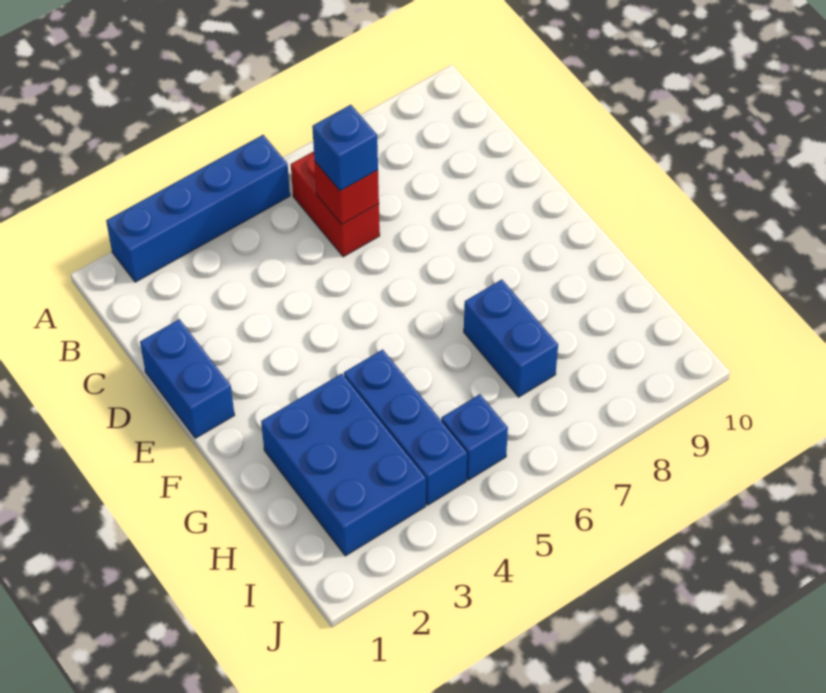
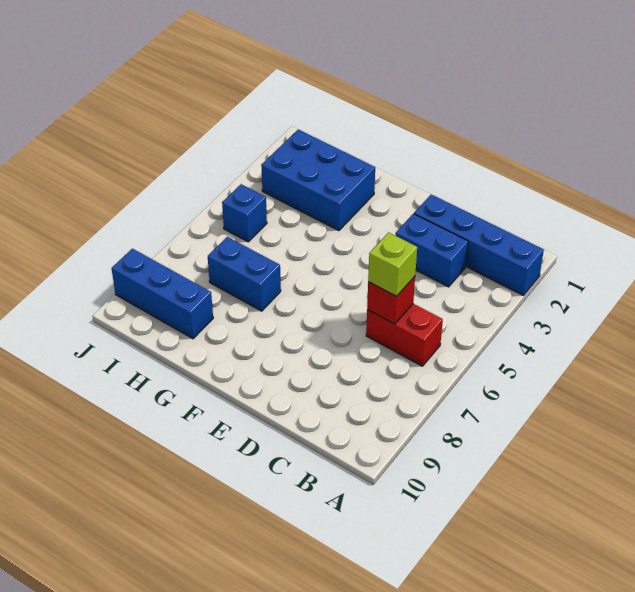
blue 1x4 brick [106,135,290,282] -> blue 1x4 brick turned to [414,195,544,295]
blue 1x1 brick [312,105,378,191] -> lime 1x1 brick [368,232,417,296]
blue 1x2 brick [140,319,235,438] -> blue 1x2 brick moved to [396,214,468,287]
blue 1x3 brick [344,349,467,505] -> blue 1x3 brick moved to [112,249,213,339]

